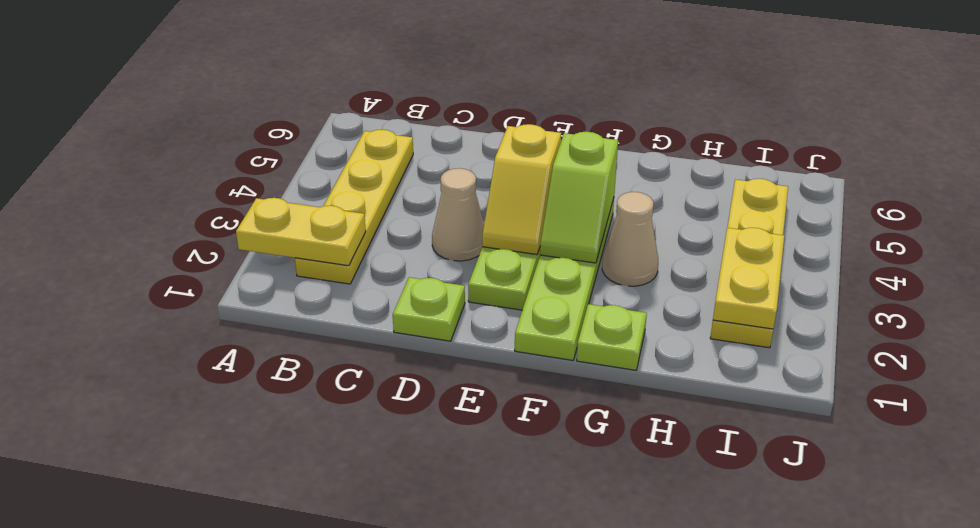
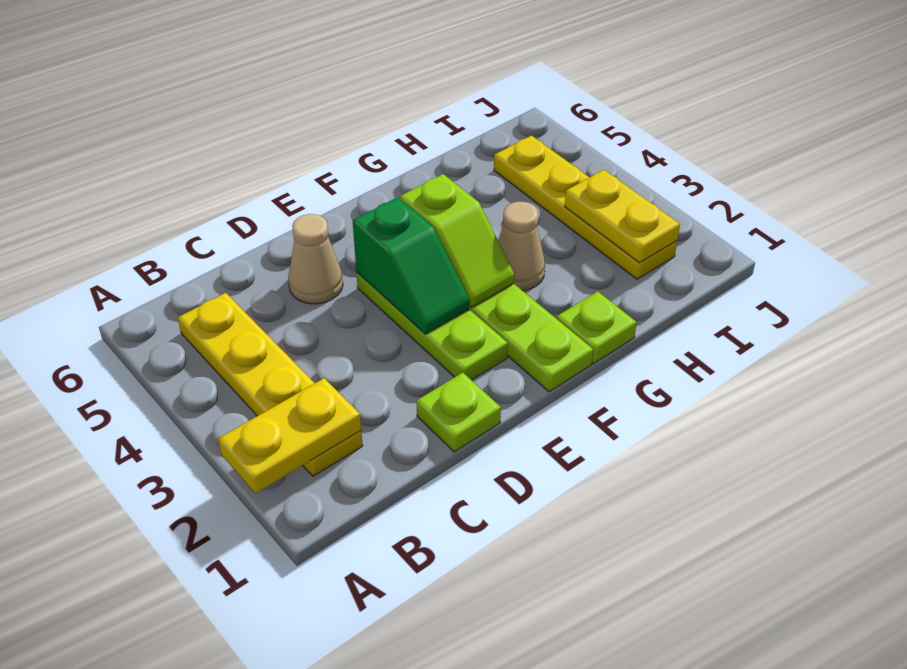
tan 1x1 cone [432,168,484,261] -> tan 1x1 cone moved to [288,214,343,304]
yellow 1x2 slope [482,124,561,255] -> green 1x2 slope [353,197,470,334]

